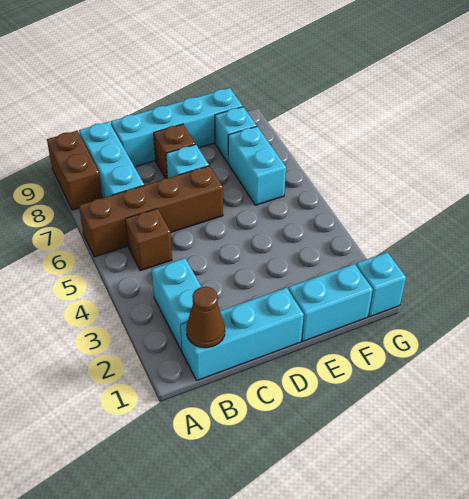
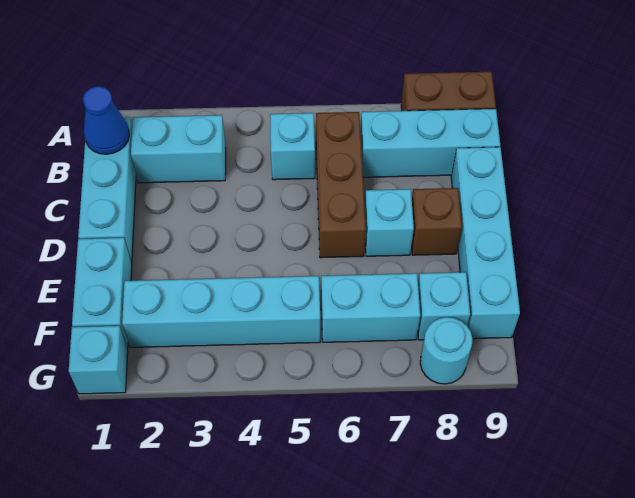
brown 1x4 brick [79,166,223,257] -> brown 1x3 brick [316,112,366,258]
brown 1x1 cone [186,287,225,348] -> blue 1x1 cone [83,86,129,154]
brown 1x1 brick [125,209,172,271] -> cyan 1x1 brick [270,113,315,180]
none -> cyan 1x4 brick [122,276,320,348]
none -> cyan 1x1 round brick [420,317,473,384]

